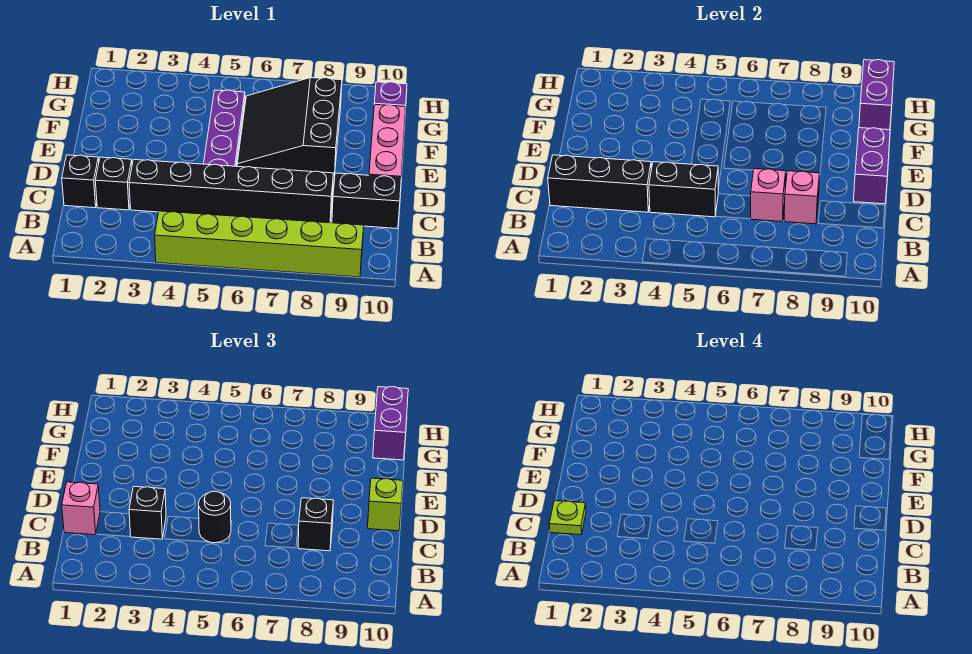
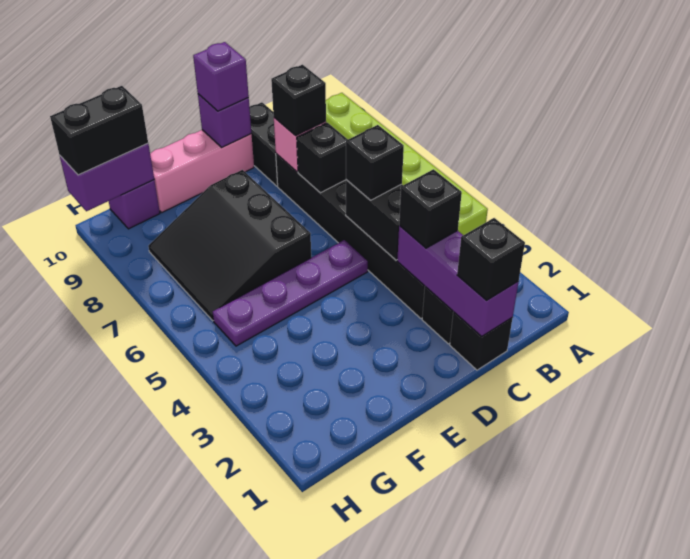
black 1x3 brick [548,155,651,212] -> purple 1x3 brick [397,225,519,337]
pink 1x1 brick [62,482,100,535] -> black 1x1 brick [457,218,525,301]
lime 1x1 plate [549,501,586,535] -> none
black 1x1 round brick [199,491,231,543] -> black 1x1 brick [346,125,404,200]
pink 1x1 brick [751,169,786,222] -> black 1x1 brick [297,123,348,193]
purple 1x2 brick [854,128,890,204] -> purple 1x1 brick [198,94,251,147]
lime 1x1 brick [368,478,403,531] -> purple 1x1 brick [193,42,249,111]
black 3x3 slope [237,78,342,175] -> black 3x3 slope turned to [148,170,311,321]
purple 1x2 brick [373,387,408,460] -> black 1x2 brick [50,86,148,175]

